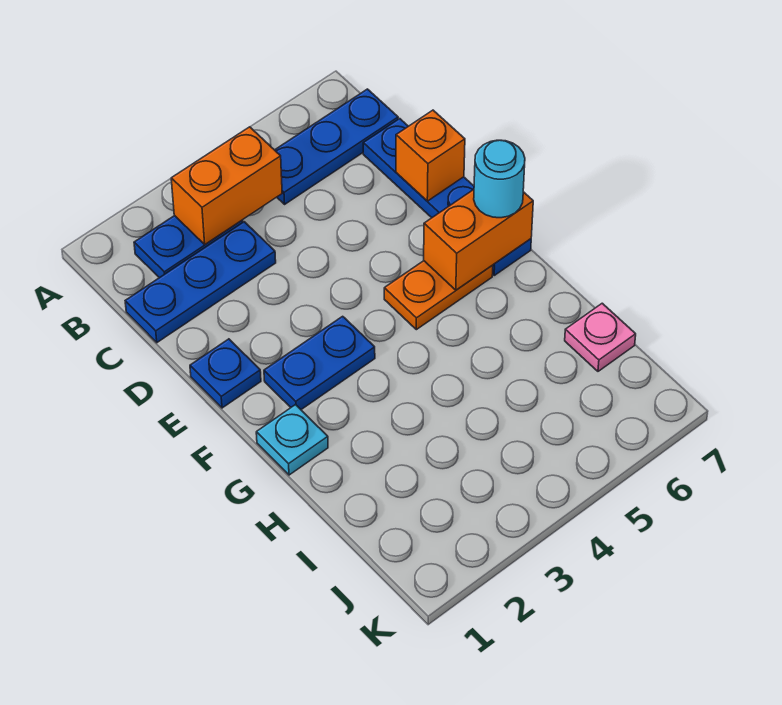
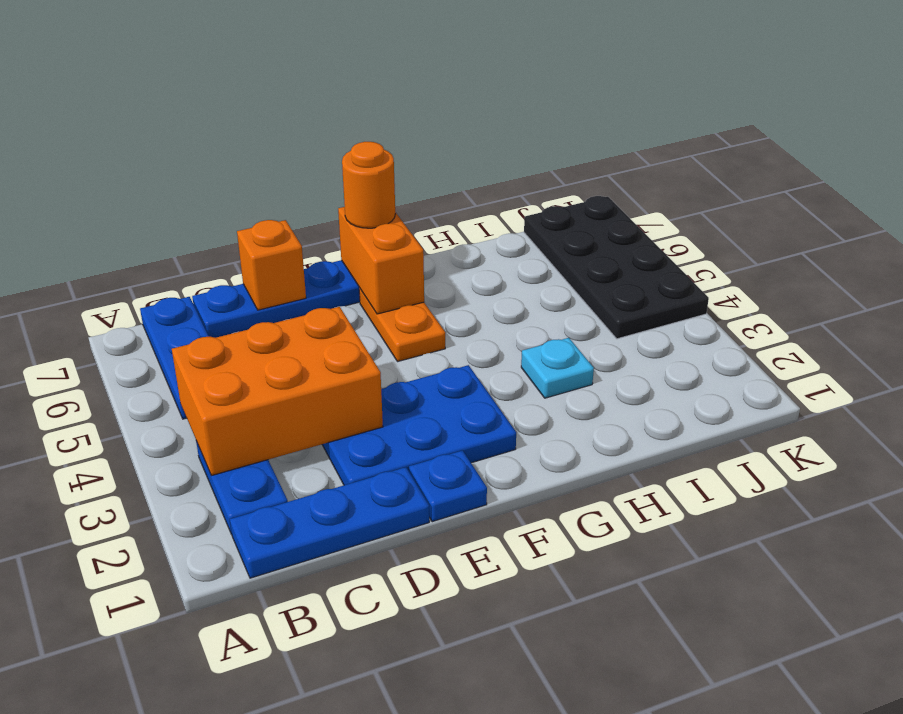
orange 1x2 brick [171,127,282,244] -> orange 2x3 brick [172,307,383,476]
blue 1x3 plate [125,222,276,343] -> blue 1x3 plate turned to [230,467,429,578]
blue 1x2 plate [264,316,375,410] -> blue 2x3 plate [322,365,516,485]
cyan 1x1 round brick [474,140,525,218] -> orange 1x1 round brick [342,142,395,228]
cyan 1x1 plate [256,405,328,475] -> cyan 1x1 plate moved to [521,338,594,398]
pink 1x1 plate [565,303,636,371] -> none
none -> black 2x4 plate [524,196,709,339]

